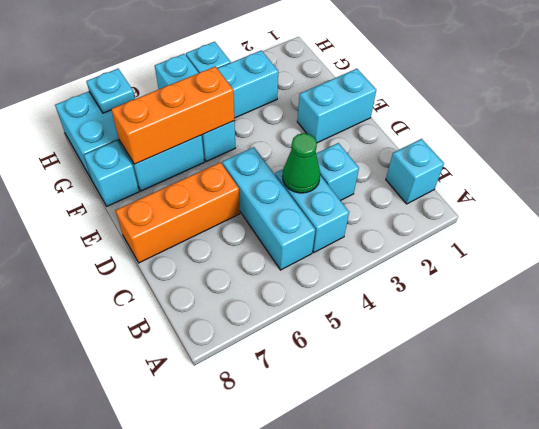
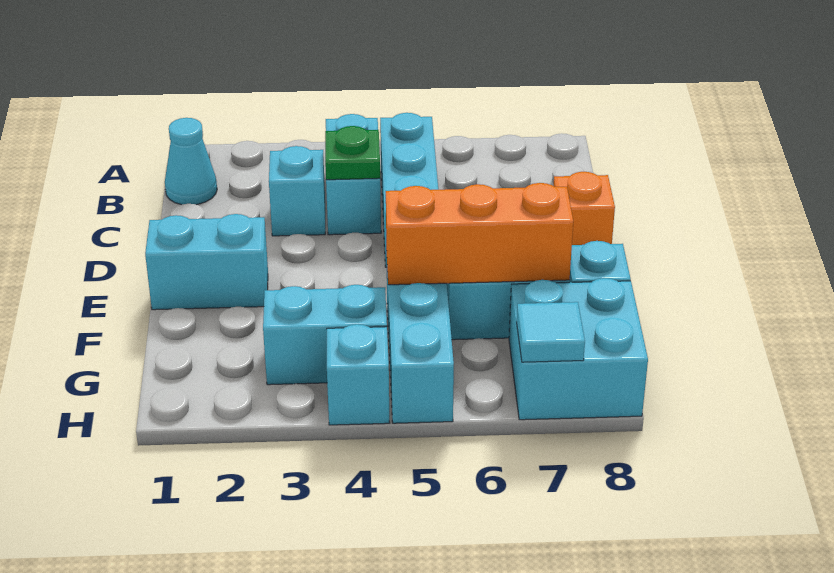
cyan 1x1 brick [386,139,444,204] -> cyan 1x1 cone [165,118,217,205]
green 1x1 cone [282,133,320,193] -> green 1x1 plate [325,126,380,180]
orange 1x3 brick [115,162,240,263] -> orange 1x1 brick [554,172,615,245]
cyan 1x1 plate [86,69,135,113] -> cyan 1x1 tile [517,302,585,362]

